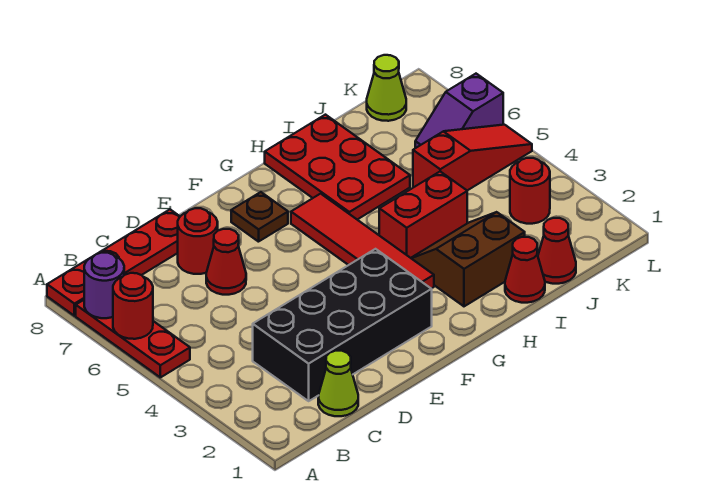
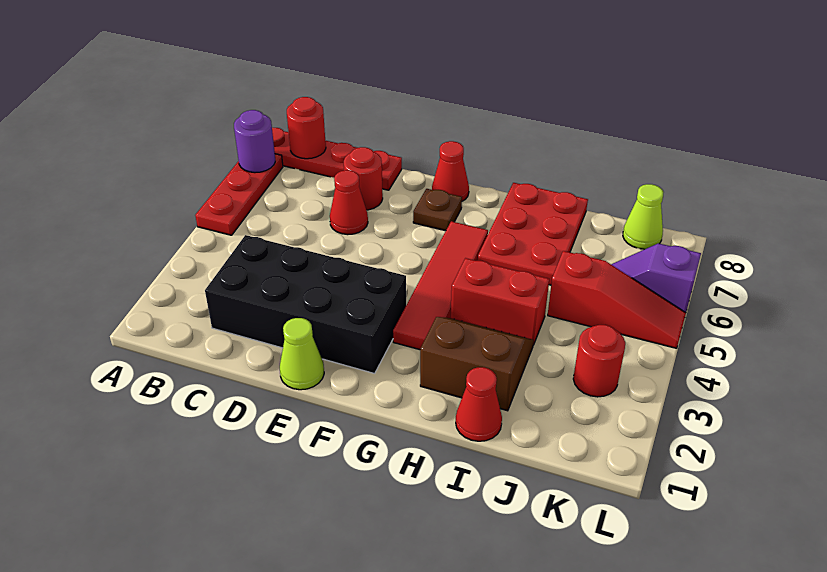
red 1x1 round brick [113,273,153,339] -> red 1x1 round brick moved to [287,97,326,159]
lime 1x1 cone [318,351,358,416] -> lime 1x1 cone moved to [280,318,324,390]
red 1x1 cone [538,218,576,284] -> red 1x1 cone moved to [432,141,469,201]

